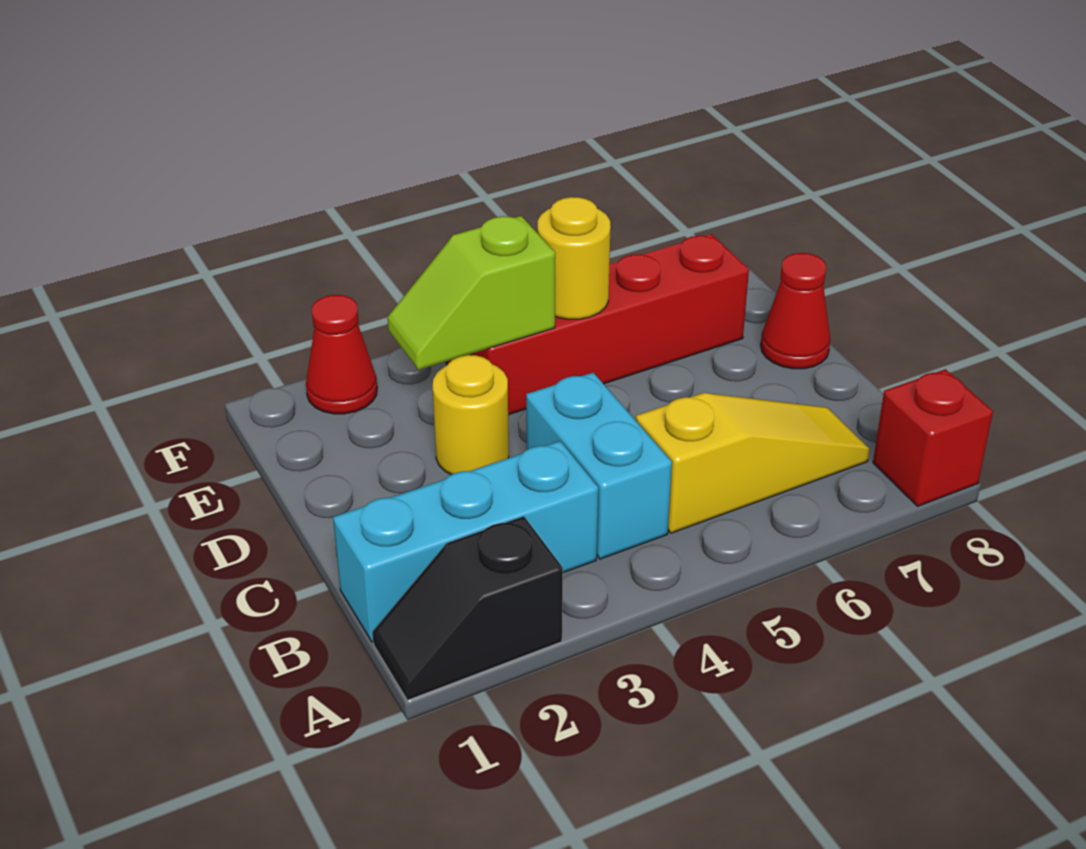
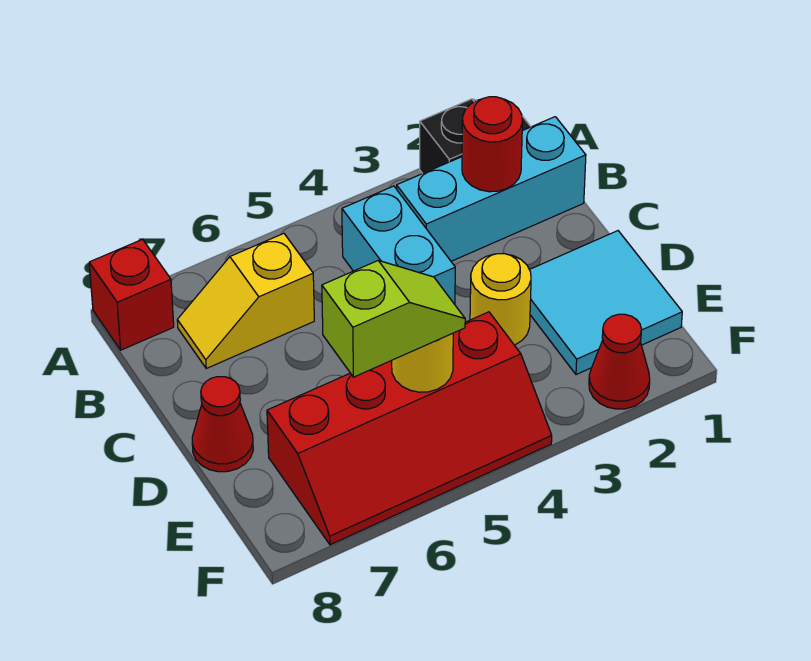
none -> red 1x1 round brick [462,97,522,192]
yellow 1x3 slope [636,393,870,533] -> yellow 1x2 slope [177,234,314,368]
none -> cyan 2x2 tile [530,231,682,375]
lime 1x2 slope [387,216,555,370] -> lime 1x2 slope moved to [322,261,465,377]

